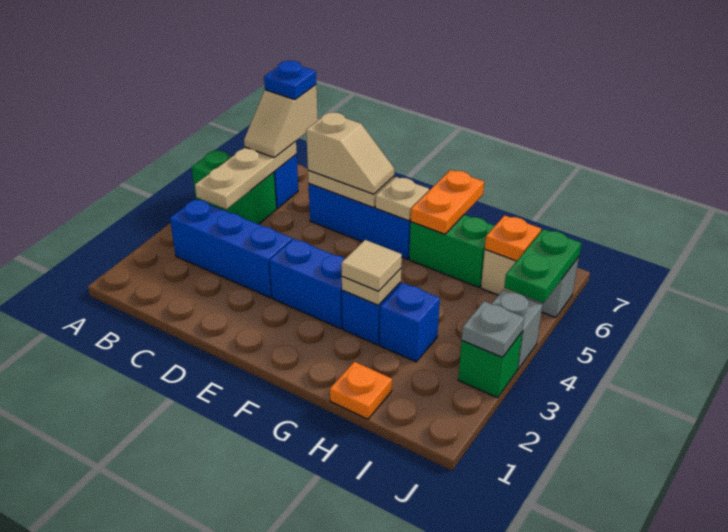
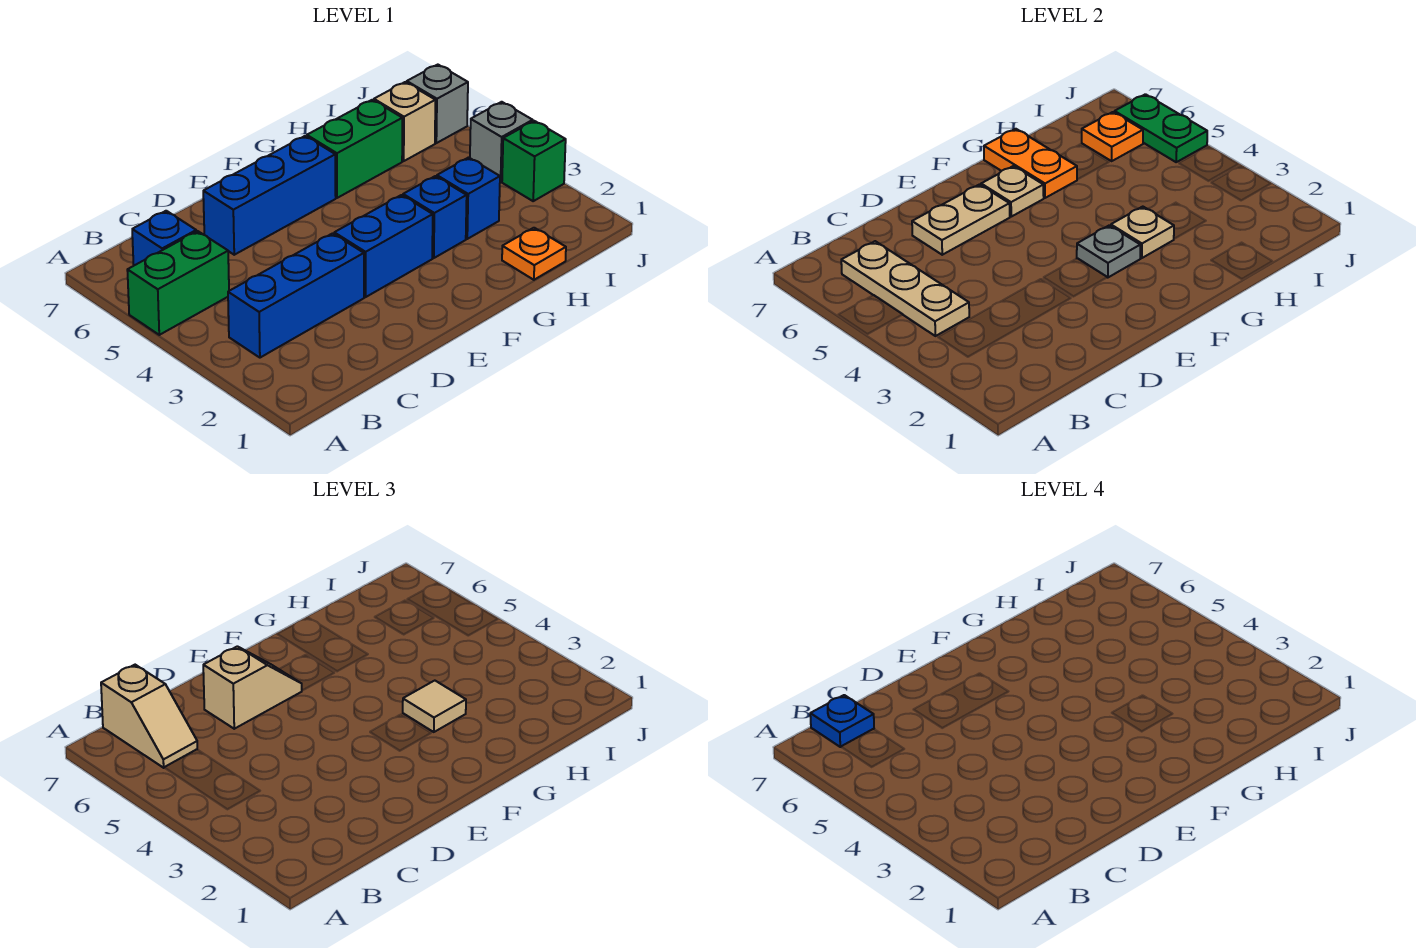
grey 1x1 plate [462,301,524,357] -> grey 1x1 plate moved to [1077,225,1140,278]

